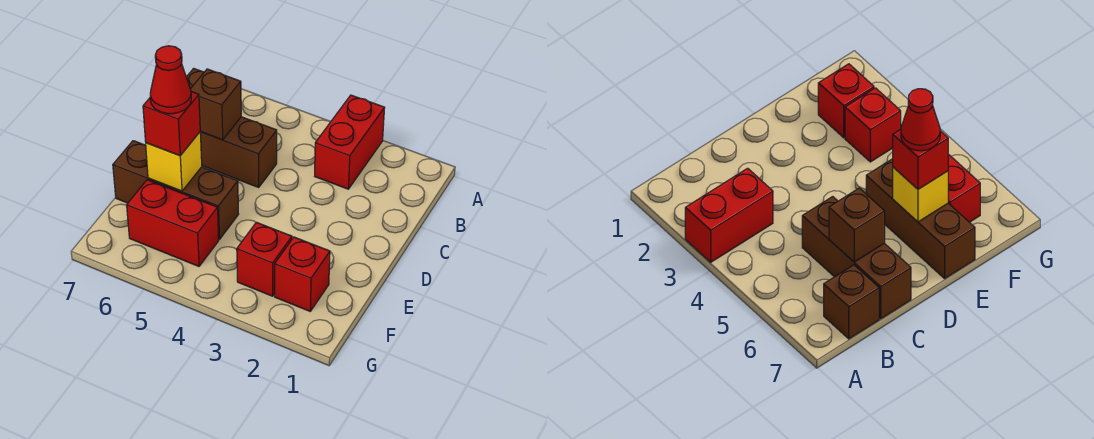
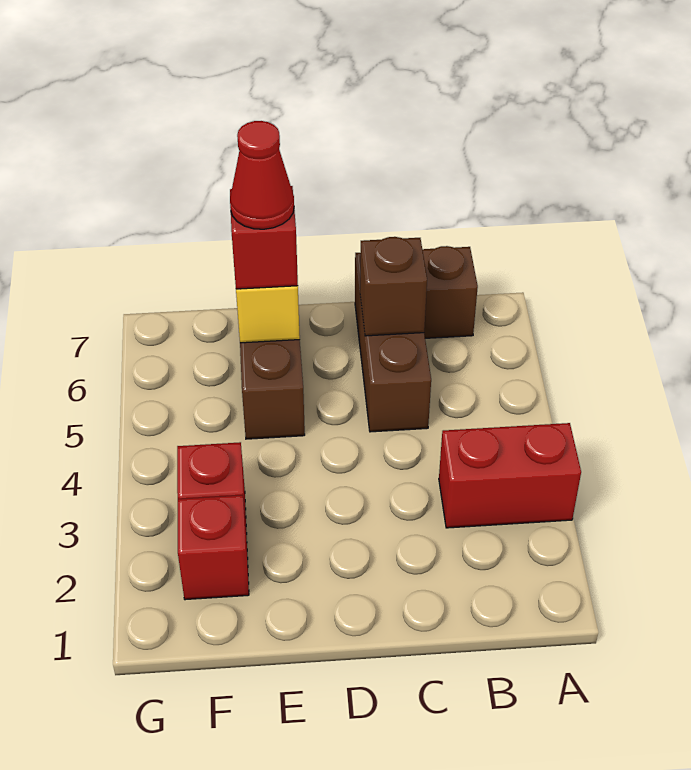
red 1x2 brick [127,180,219,266] -> none

